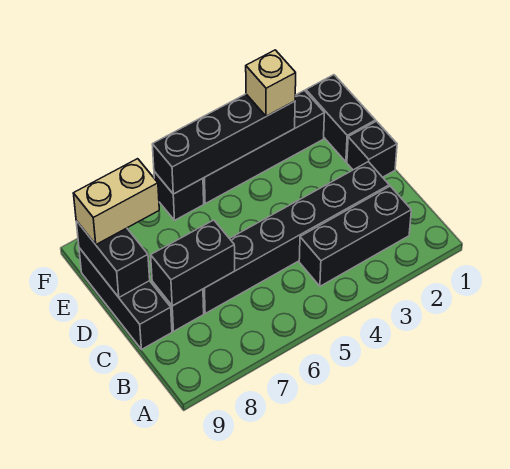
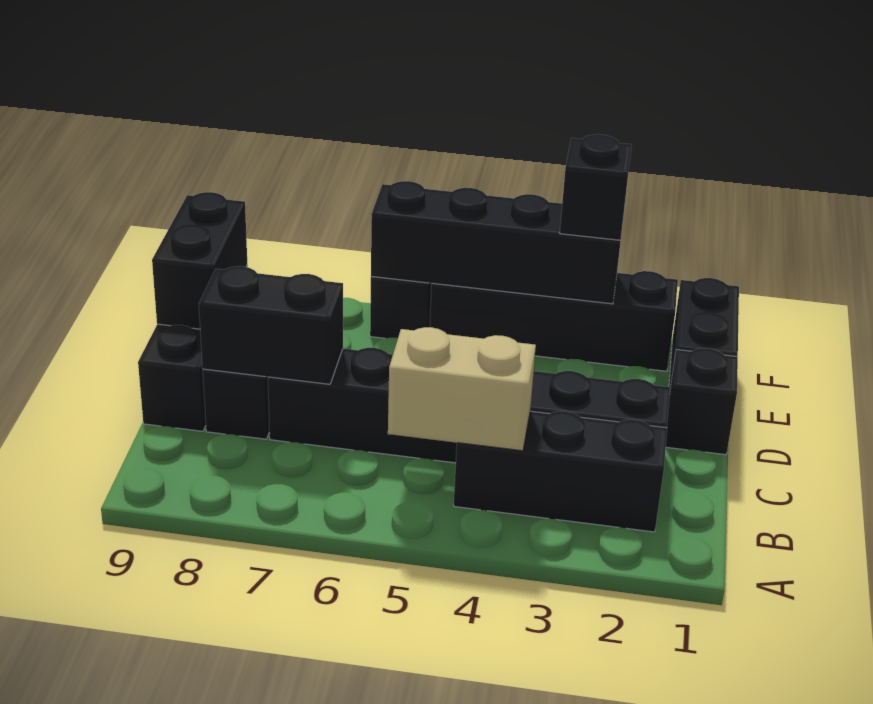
tan 1x2 brick [73,159,159,245] -> tan 1x2 brick moved to [388,327,536,451]
tan 1x1 brick [246,50,296,116] -> black 1x1 brick [560,134,631,240]

